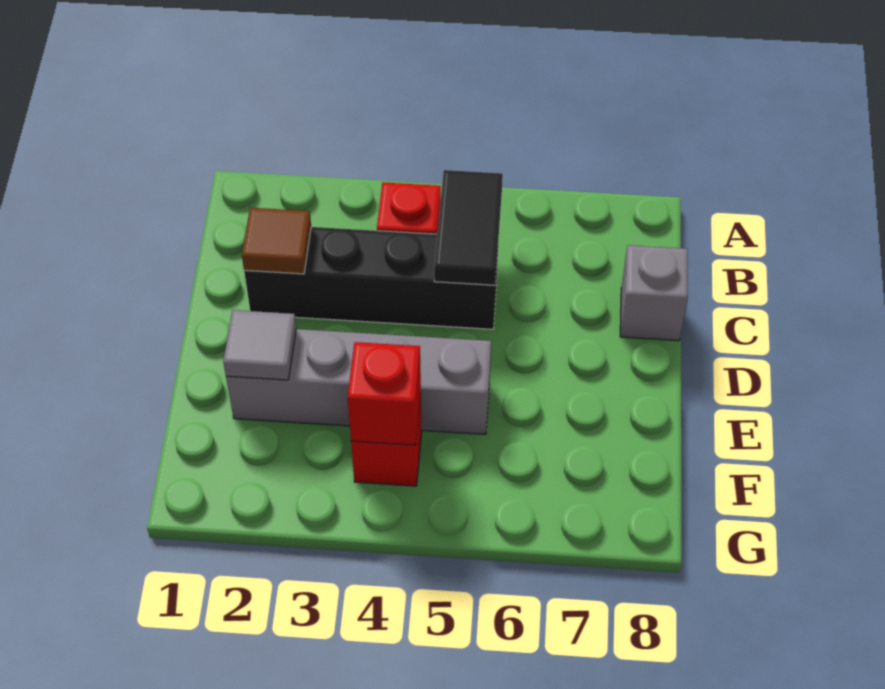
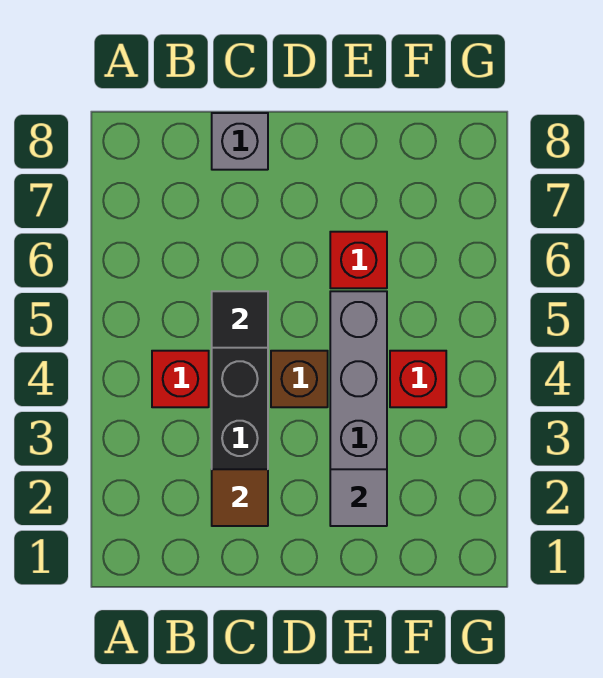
black 1x2 tile [434,170,503,285] -> black 1x1 tile [212,291,268,348]
none -> brown 1x1 brick [271,351,328,407]
red 1x1 brick [348,342,421,445] -> red 1x1 brick moved to [330,232,387,288]

